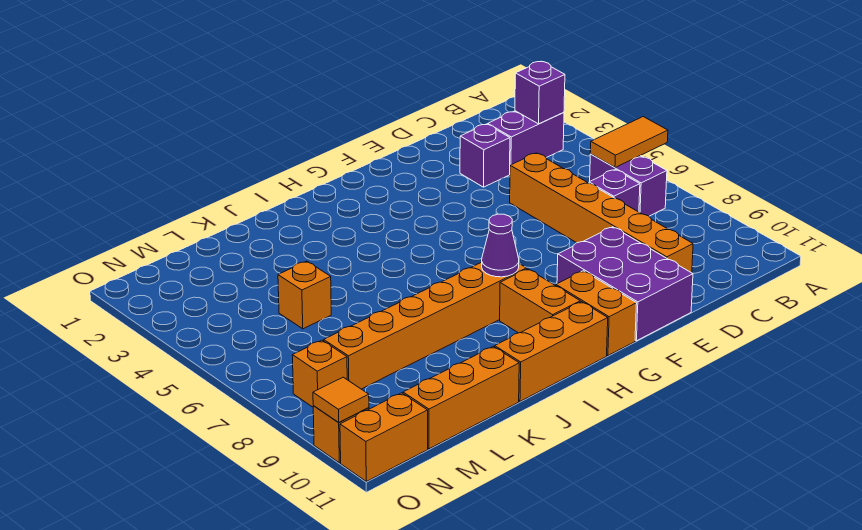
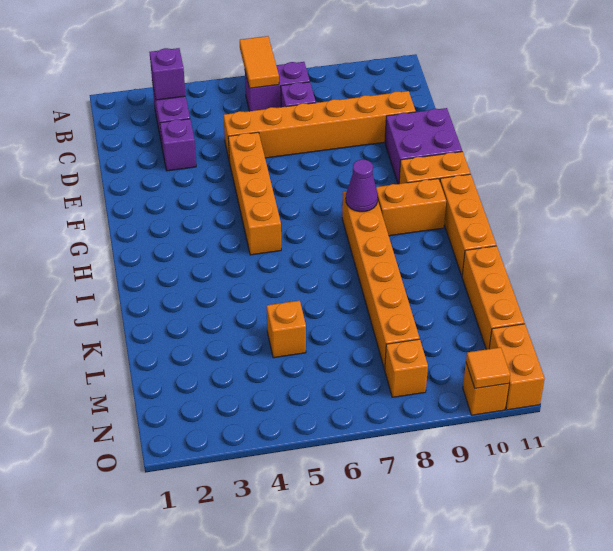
none -> orange 1x4 brick [228,132,281,255]
purple 2x3 brick [557,227,693,341] -> purple 2x2 brick [385,108,462,184]

